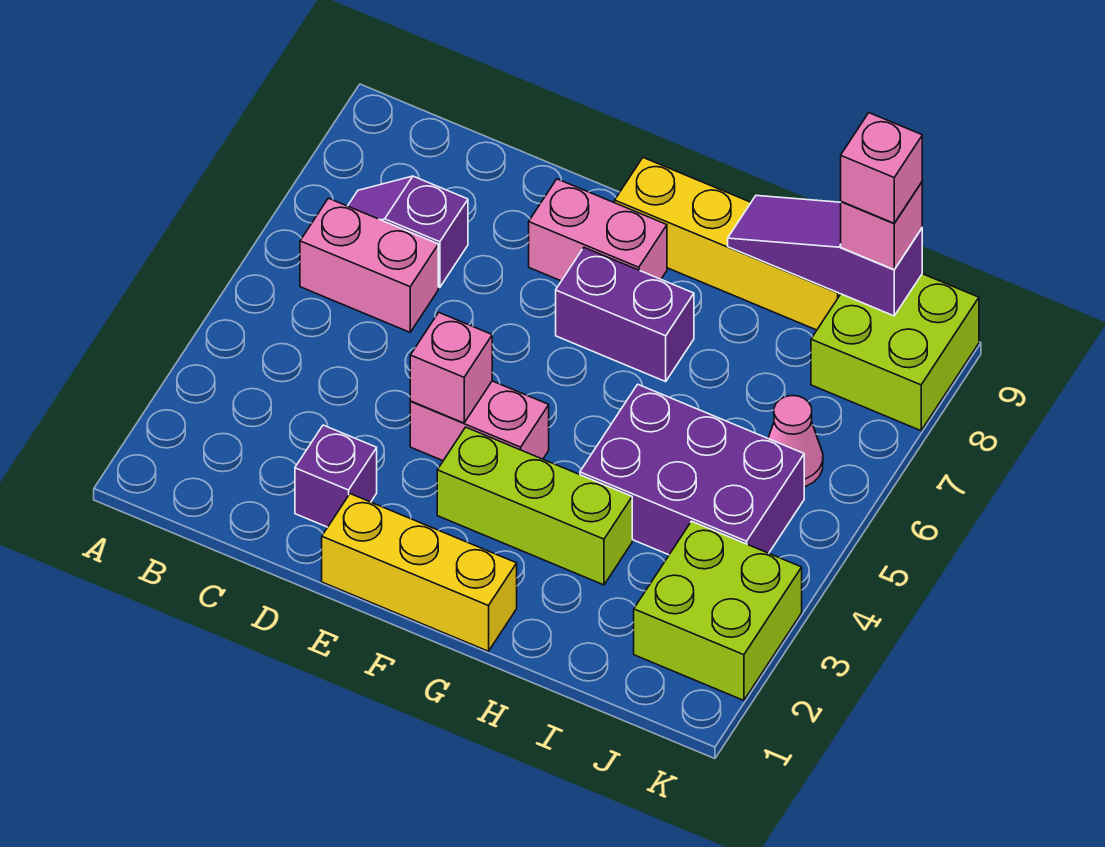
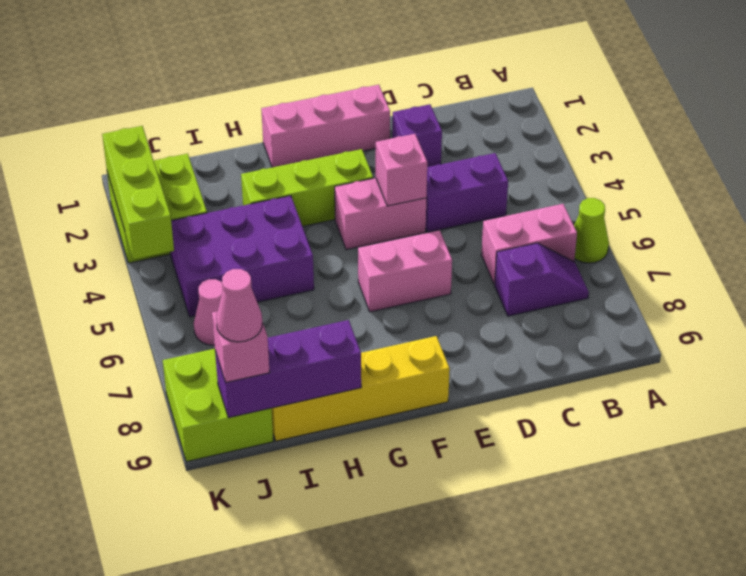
none -> lime 1x1 cone [574,198,609,263]
yellow 1x3 brick [322,494,517,651] -> pink 1x3 brick [261,85,390,167]
pink 1x2 brick [529,179,667,281] -> pink 1x2 brick moved to [358,230,452,312]
purple 1x2 brick [556,248,694,382] -> purple 1x2 brick moved to [426,153,508,232]
purple 1x3 slope [728,195,922,316] -> purple 1x3 brick [215,320,361,418]
pink 1x1 brick [841,113,922,223] -> pink 1x1 cone [216,269,263,342]
none -> lime 1x3 brick [102,126,174,260]

